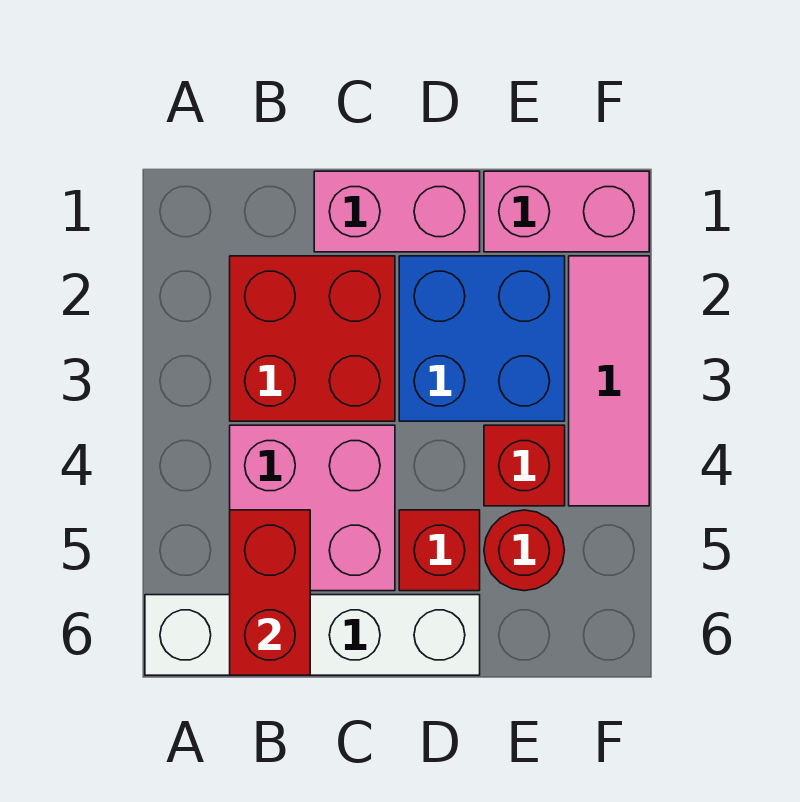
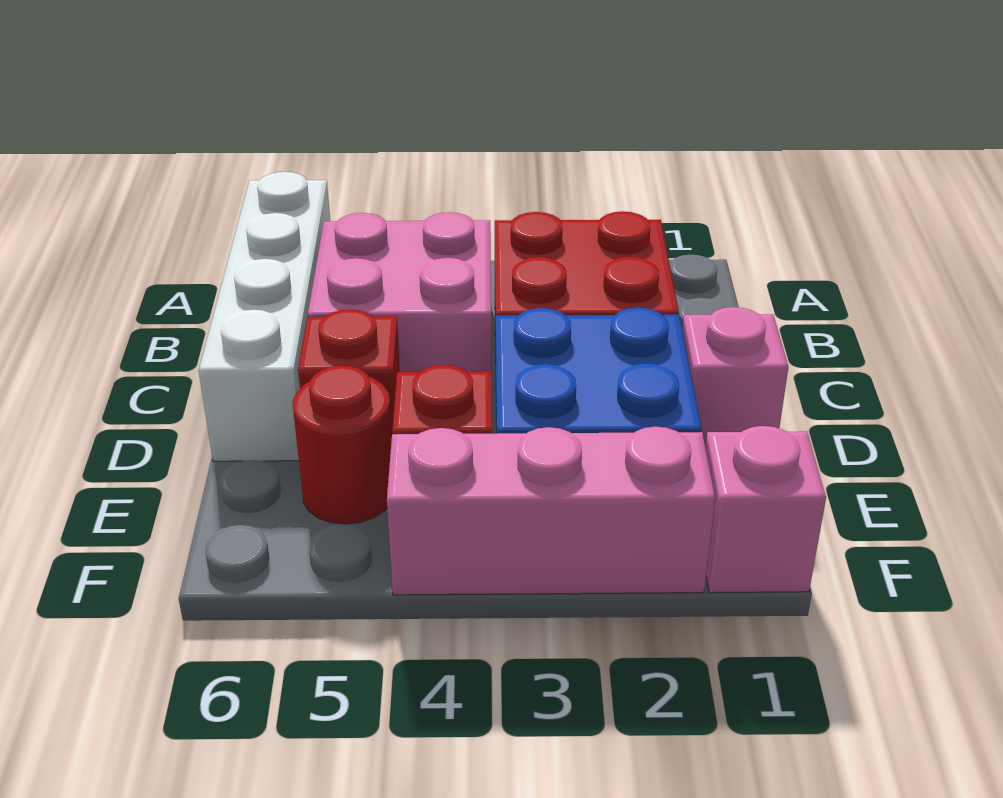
red 1x2 brick [230,510,310,675] -> none
pink 1x2 brick [314,171,480,252] -> pink 1x1 brick [683,307,788,448]
pink 1x2 brick [484,171,649,252] -> pink 1x1 brick [706,426,826,593]
pink 1x3 tile [569,256,649,506] -> pink 1x3 brick [387,427,715,595]

